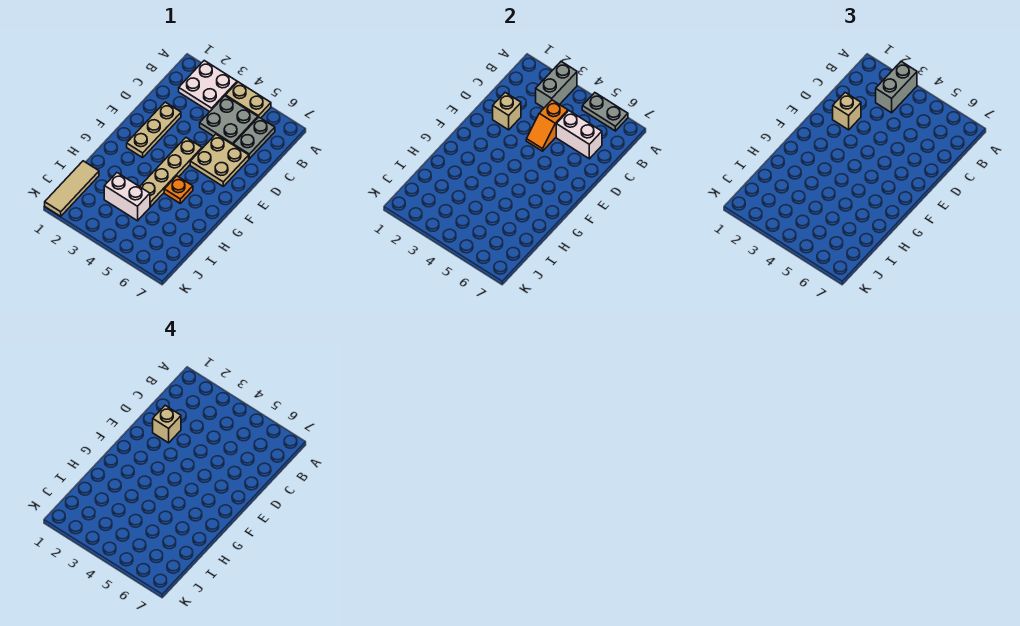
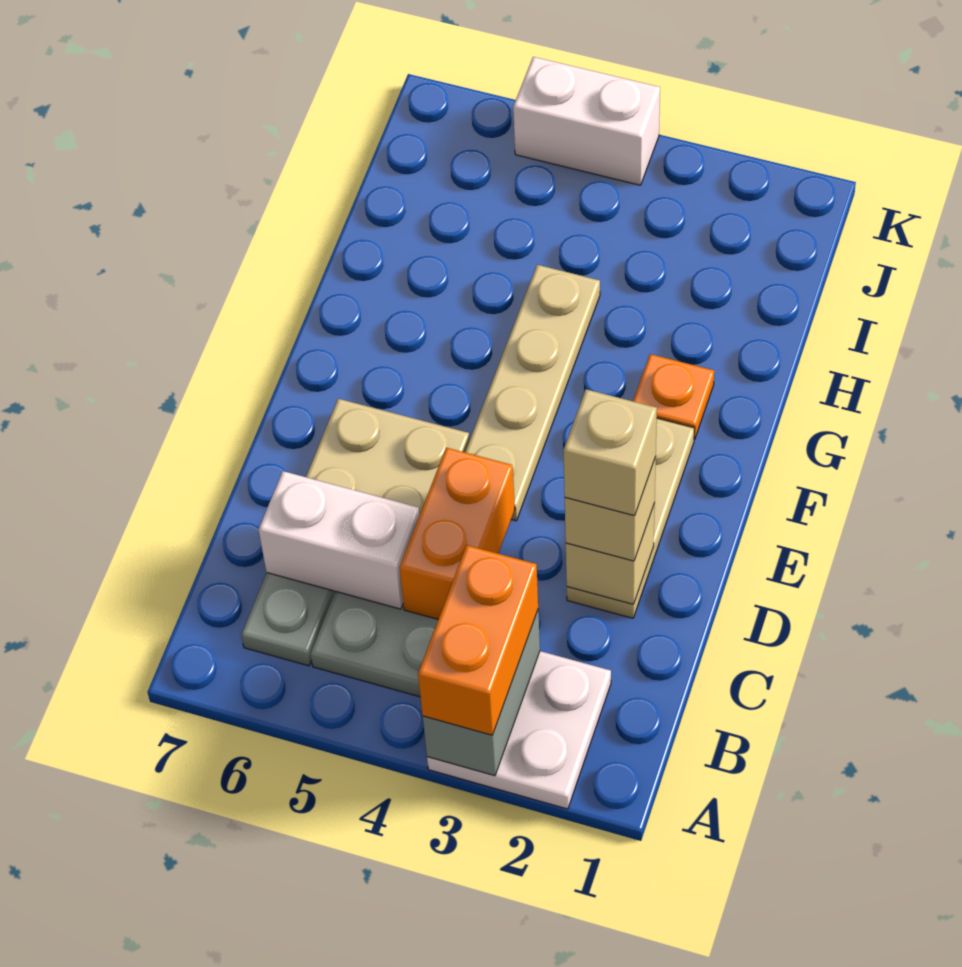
grey 1x2 brick [876,62,917,113] -> orange 1x2 brick [418,545,538,735]
tan 1x2 plate [226,82,271,118] -> none
grey 1x2 plate [582,93,628,131] -> none
orange 1x2 slope [526,100,568,151] -> orange 1x2 brick [400,448,515,619]
orange 1x1 plate [164,176,193,203] -> orange 1x1 plate moved to [633,354,714,439]
tan 1x3 tile [45,161,99,216] -> none
white 1x2 brick [104,173,150,221] -> white 1x2 brick moved to [513,57,660,185]

